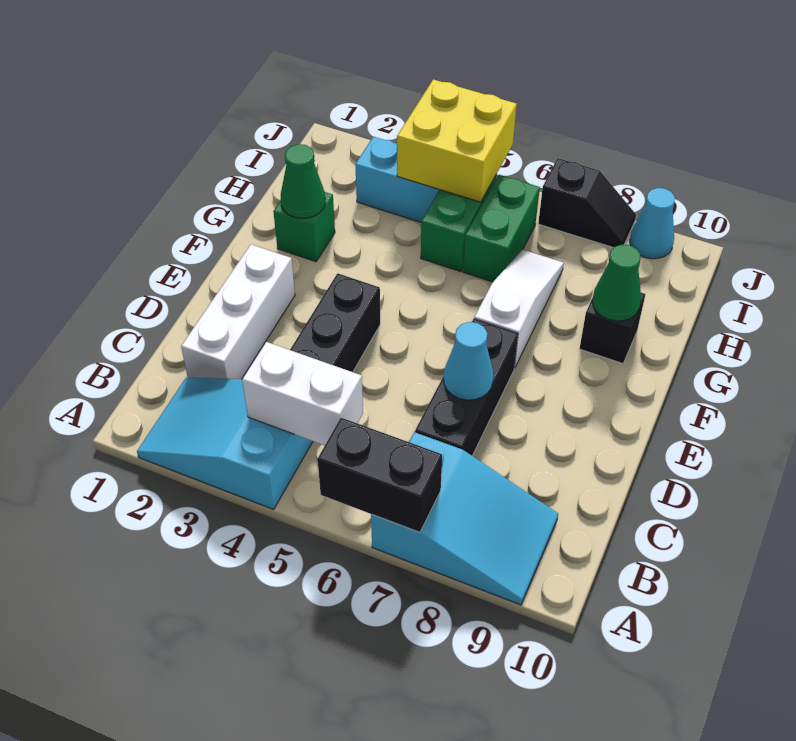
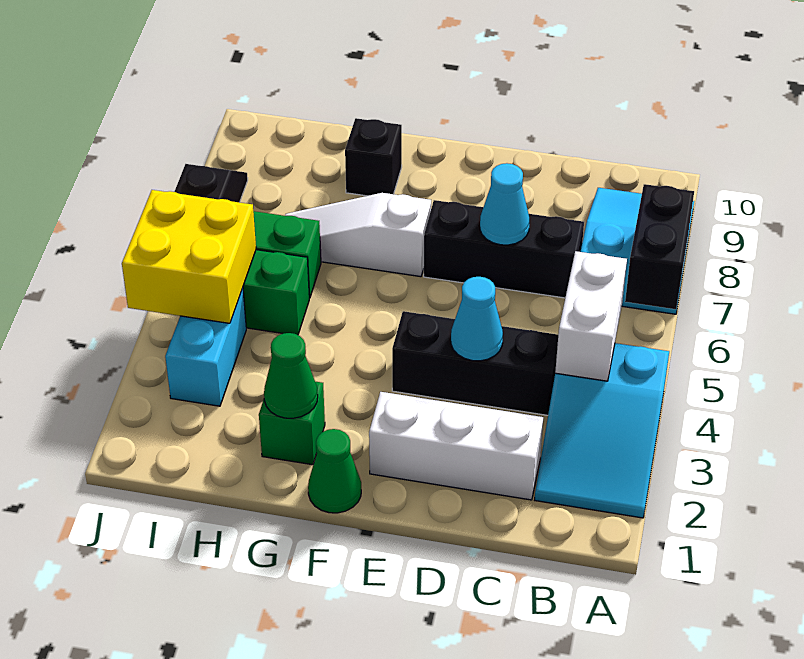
green 1x1 cone [592,244,641,321] -> green 1x1 cone moved to [308,429,361,513]
cyan 1x1 cone [630,188,675,259] -> cyan 1x1 cone moved to [451,277,503,361]

